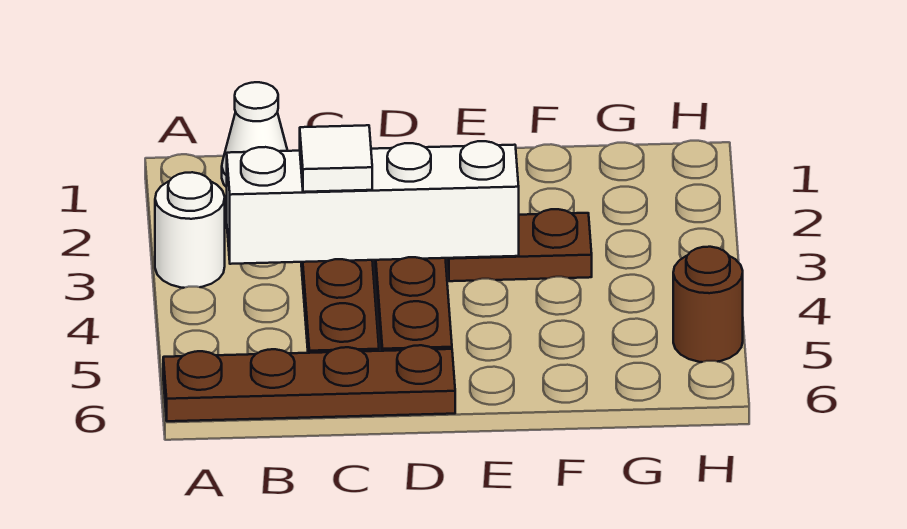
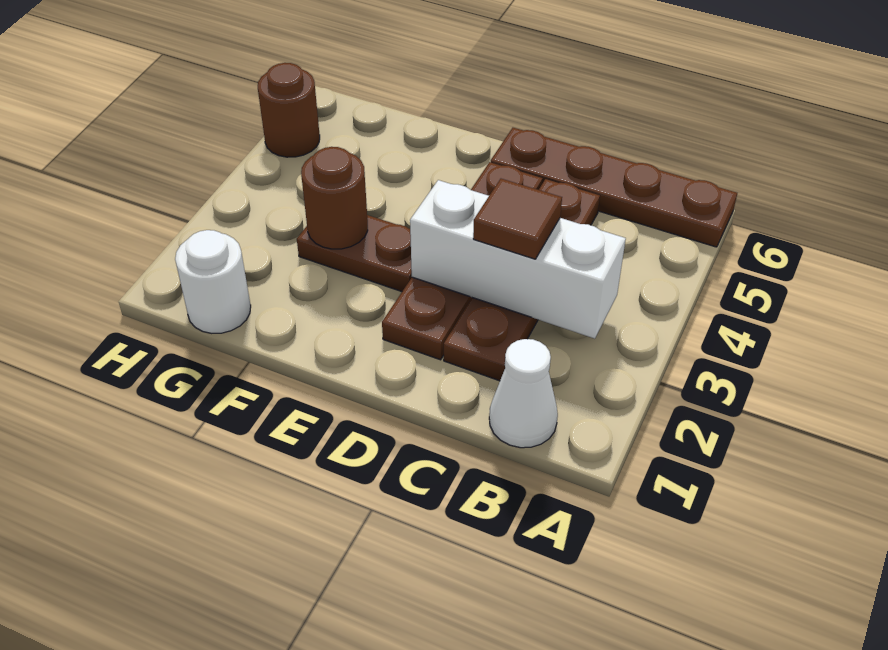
white 1x1 round brick [155,172,225,288] -> white 1x1 round brick moved to [175,230,251,333]
white 1x4 brick [227,141,519,264] -> white 1x3 brick [410,180,626,339]
white 1x1 tile [300,125,372,192] -> brown 1x1 tile [473,179,562,259]
none -> brown 1x1 round brick [301,147,368,249]

